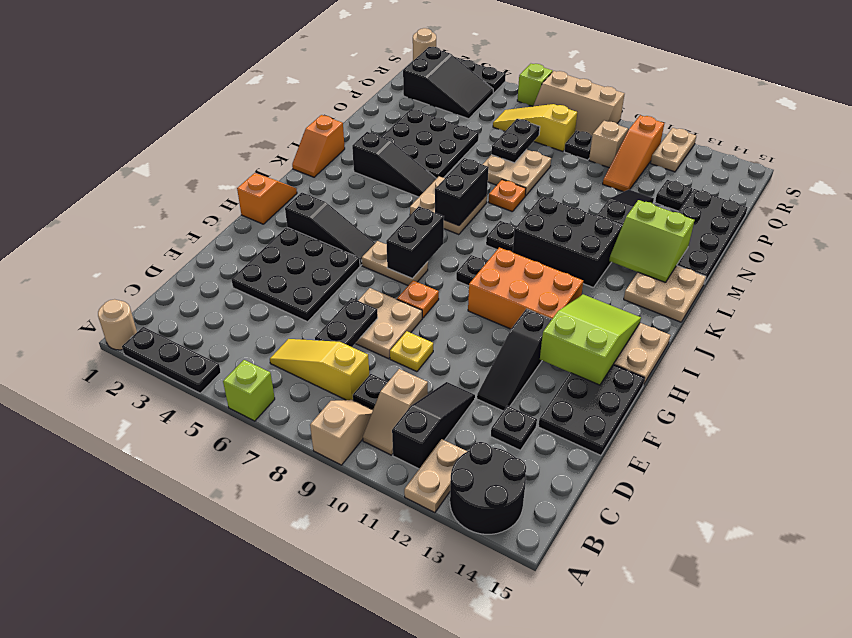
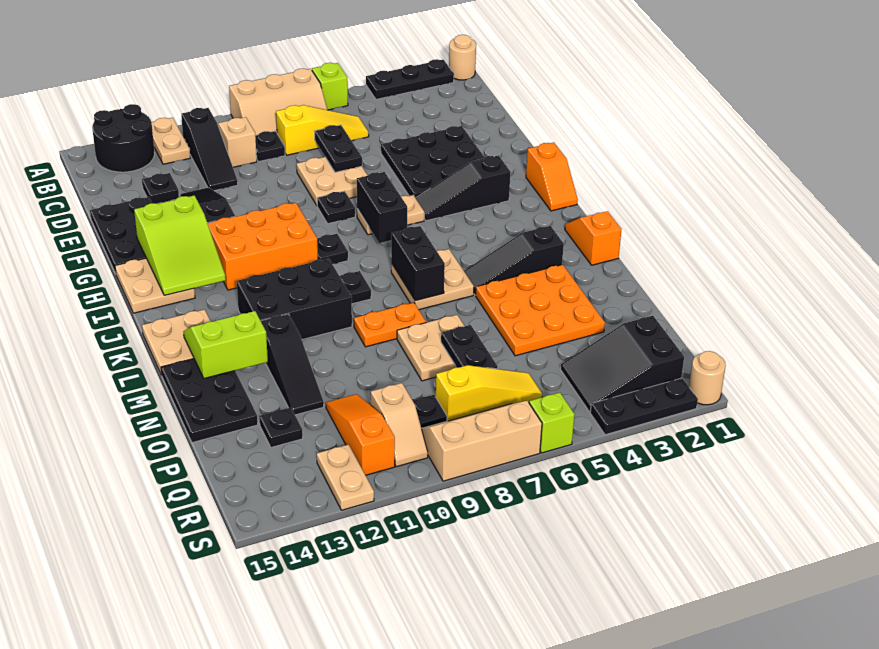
tan 1x2 slope [310,400,373,465] -> tan 2x3 slope [229,69,327,135]
yellow 1x1 plate [390,331,433,372] -> none
orange 1x1 plate [397,281,439,318] -> black 1x1 plate [317,191,355,224]
black 3x3 plate [382,109,479,179] -> orange 3x3 plate [476,265,605,356]
orange 1x1 plate [489,180,526,212] -> orange 1x2 plate [354,303,426,347]
black 2x4 plate [677,189,747,284] -> black 2x3 plate [161,359,258,443]

